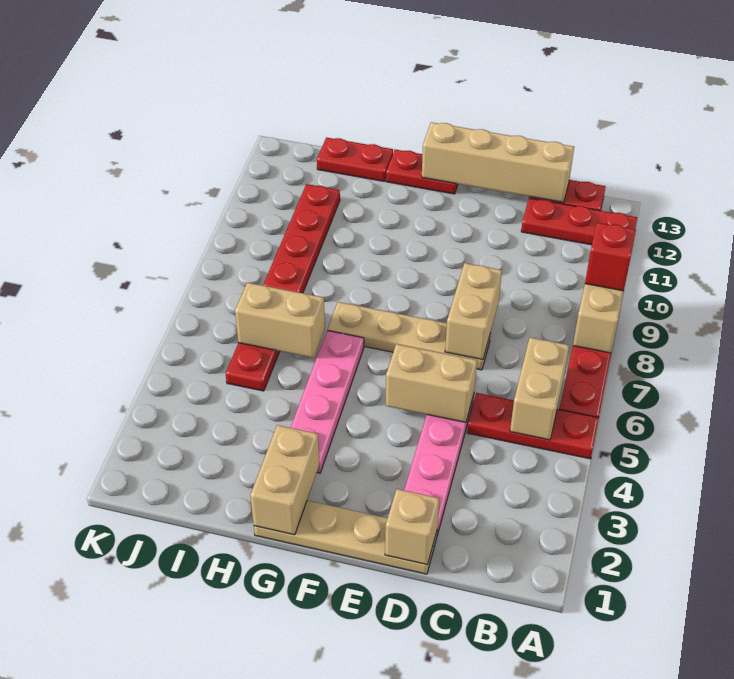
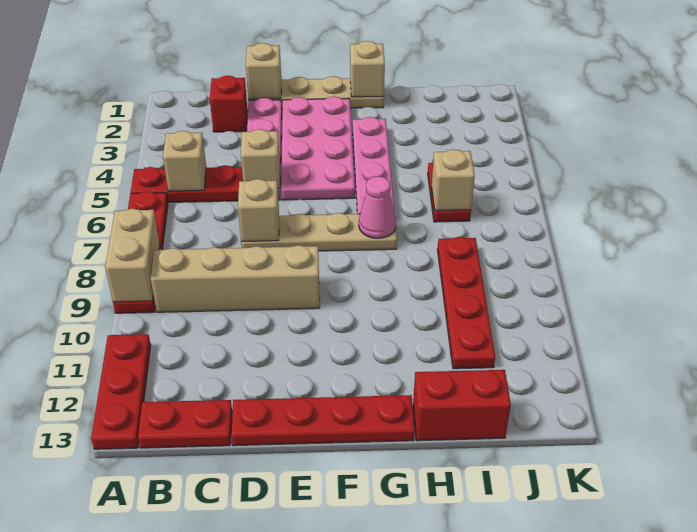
red 1x1 brick [585,222,636,291] -> red 1x1 brick moved to [210,76,248,132]
red 1x3 plate [521,198,637,245] -> red 1x3 plate turned to [91,334,151,449]
tan 1x2 brick [510,338,569,440] -> tan 1x1 brick [163,131,206,191]
tan 1x4 brick [422,122,574,203] -> tan 1x4 brick moved to [151,245,320,312]
tan 1x2 brick [386,344,477,422] -> tan 1x1 brick [241,129,280,189]
tan 1x2 brick [445,263,502,360] -> tan 1x1 brick [238,179,279,242]
none -> pink 2x4 plate [281,97,355,200]
red 1x2 plate [386,149,458,194] -> red 1x4 plate [231,395,415,446]
tan 1x2 brick [250,425,319,535] -> tan 1x1 brick [350,41,385,97]
none -> pink 1x1 cone [359,176,396,238]
tan 1x2 brick [235,283,325,358] -> tan 1x1 brick [432,149,475,211]
red 1x2 plate [317,137,393,181] -> red 1x2 brick [413,370,511,441]

